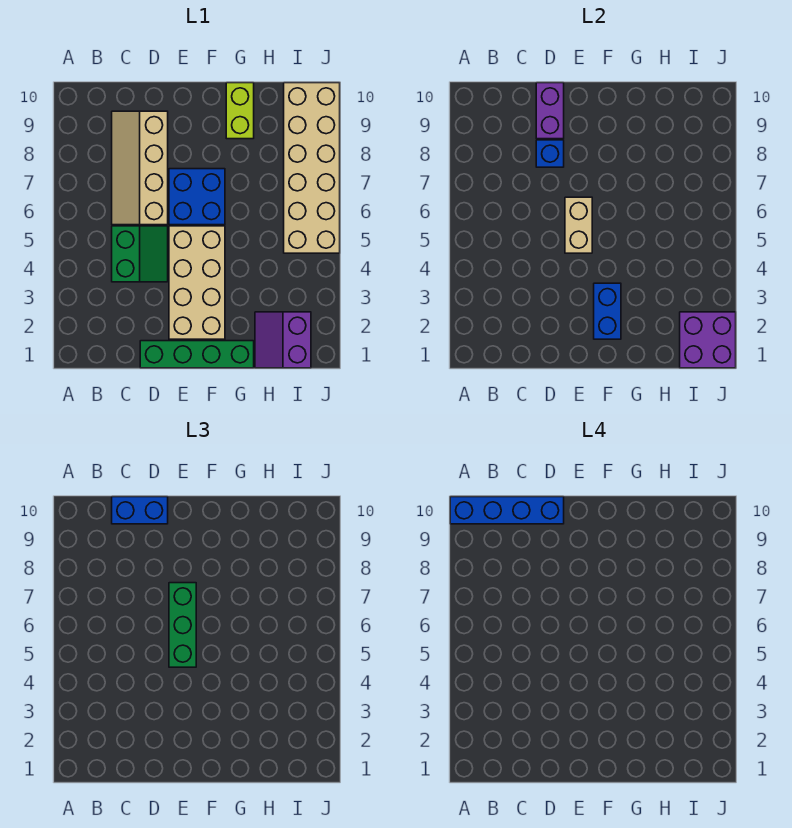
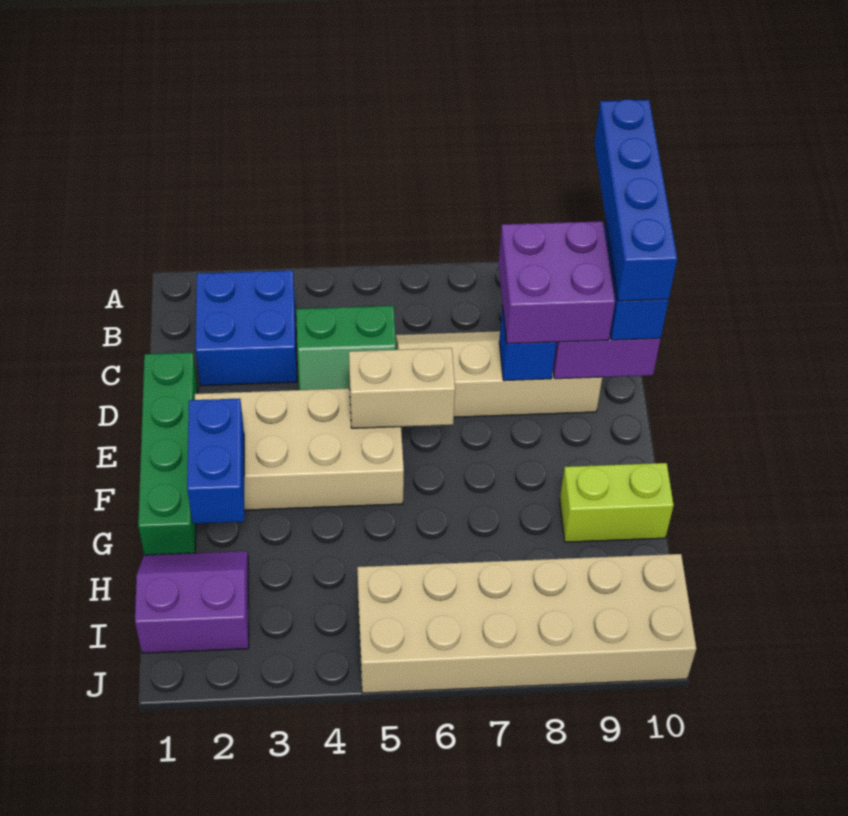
green 1x3 brick [169,583,196,667] -> none
blue 2x2 brick [169,169,225,225] -> blue 2x2 brick moved to [196,270,297,386]
blue 1x2 brick [594,283,621,339] -> blue 1x2 brick turned to [187,398,244,524]
purple 2x2 brick [680,312,736,368] -> purple 2x2 brick moved to [498,221,615,344]

